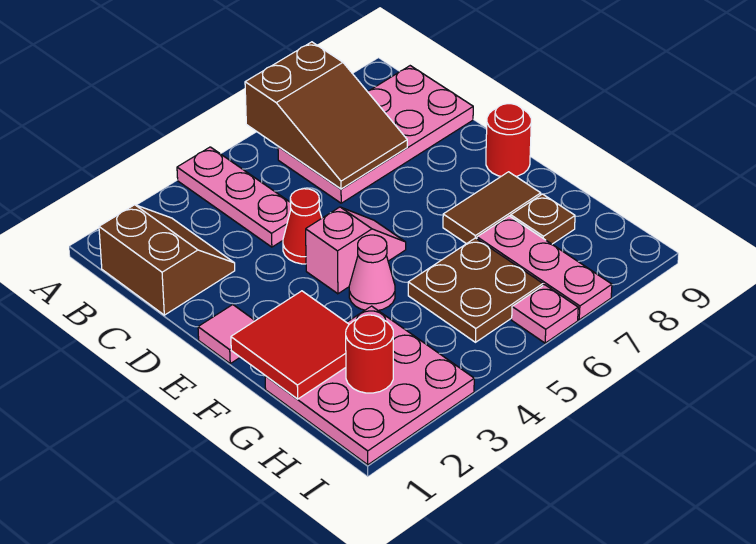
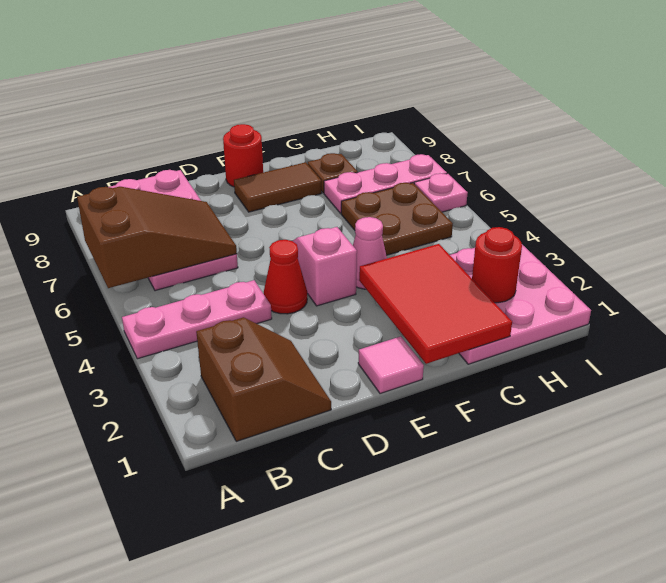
brown 2x2 slope [99,205,235,315] -> brown 2x2 slope turned to [196,317,331,441]
red 2x2 tile [231,291,349,399] -> red 2x3 tile [359,244,512,364]
brown 1x2 tile [443,172,541,244] -> brown 1x2 tile turned to [234,162,322,212]

